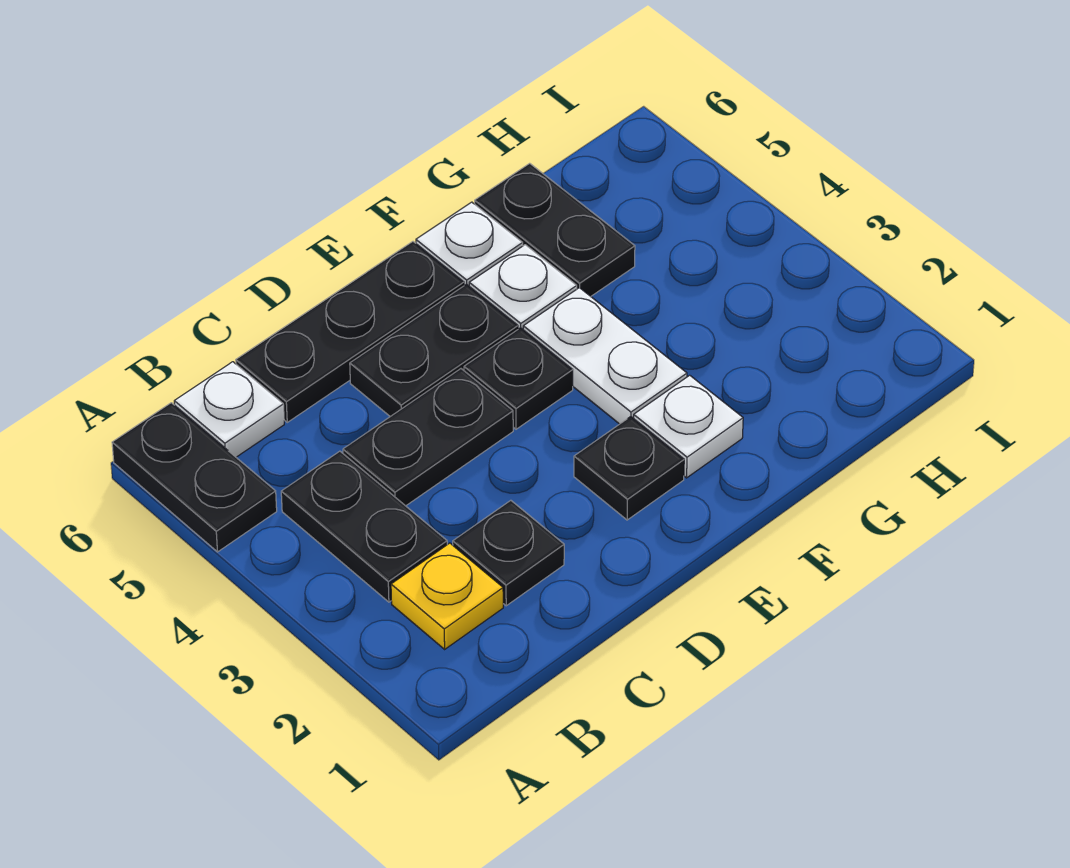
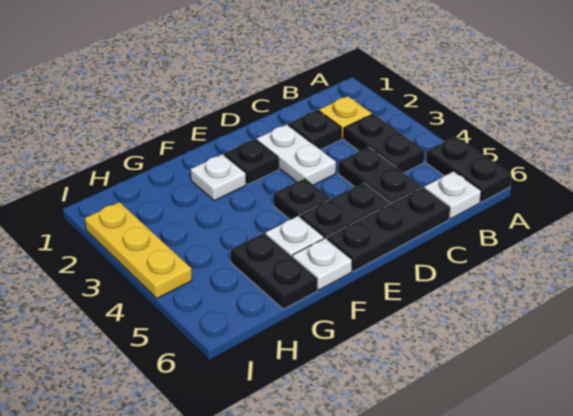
black 1x2 plate [343,369,513,506] -> black 1x2 plate turned to [338,147,422,204]
white 1x2 plate [523,288,687,424] -> white 1x2 plate moved to [257,124,336,185]
none -> yellow 1x3 plate [85,202,192,298]

